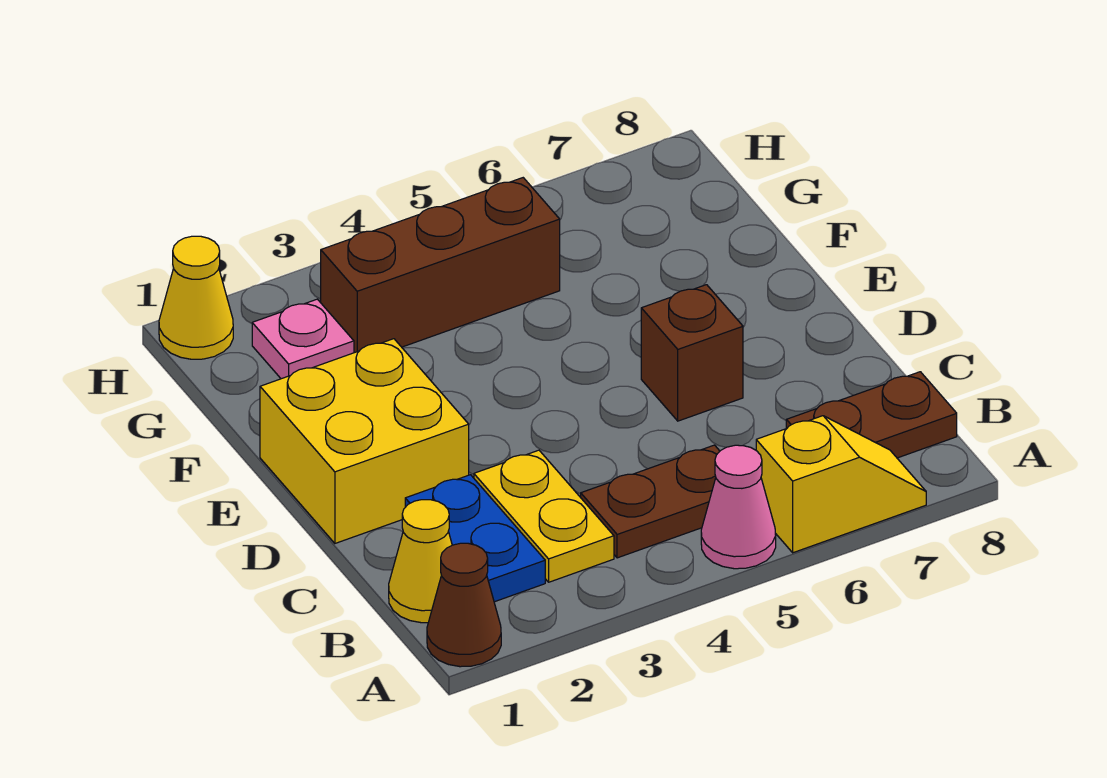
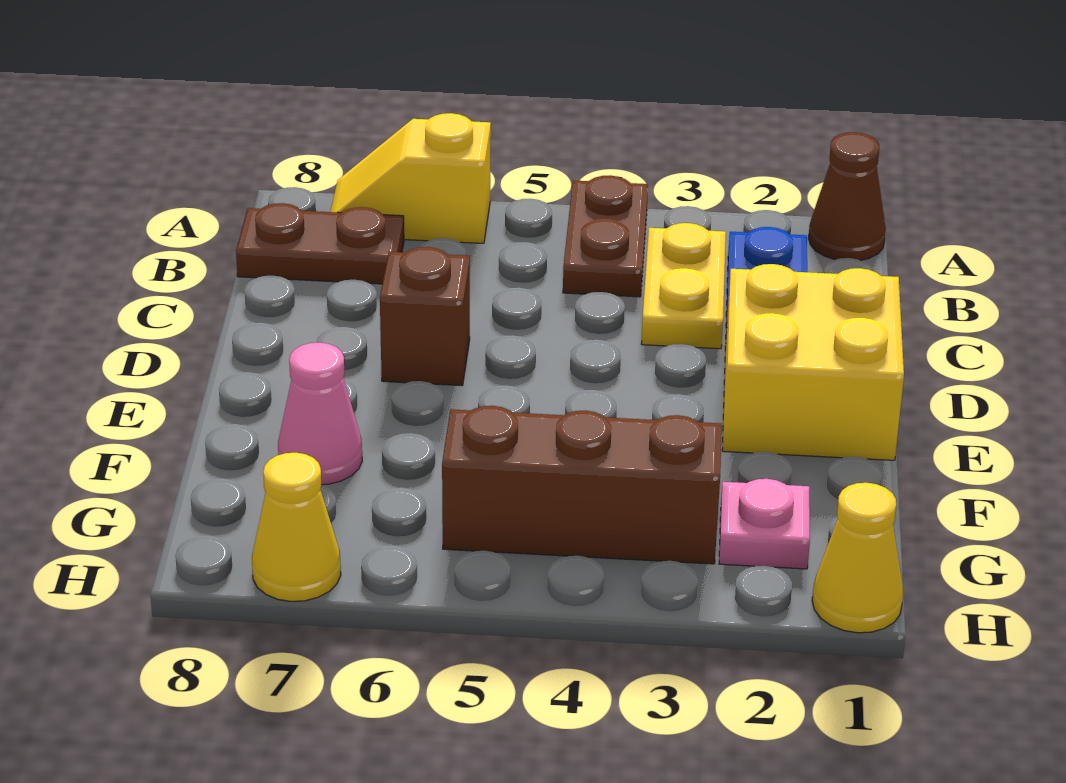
pink 1x1 cone [701,445,776,569] -> pink 1x1 cone moved to [278,343,362,485]
yellow 1x1 cone [389,500,452,623] -> yellow 1x1 cone moved to [252,453,341,601]
brown 1x2 plate [581,445,720,558] -> brown 1x2 plate turned to [563,175,648,297]

